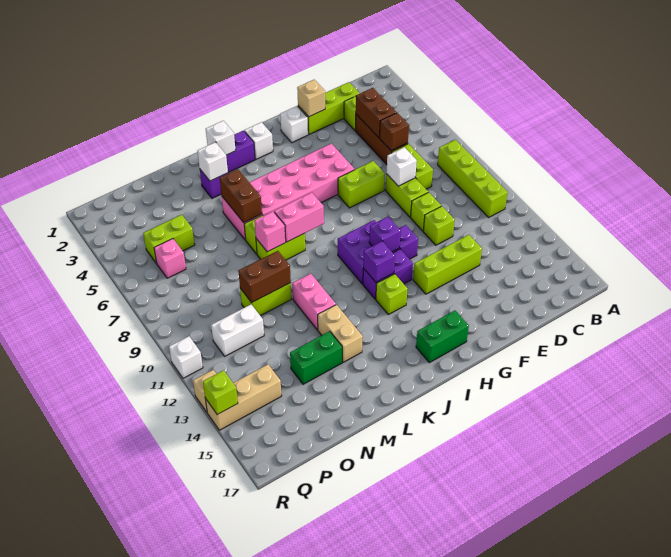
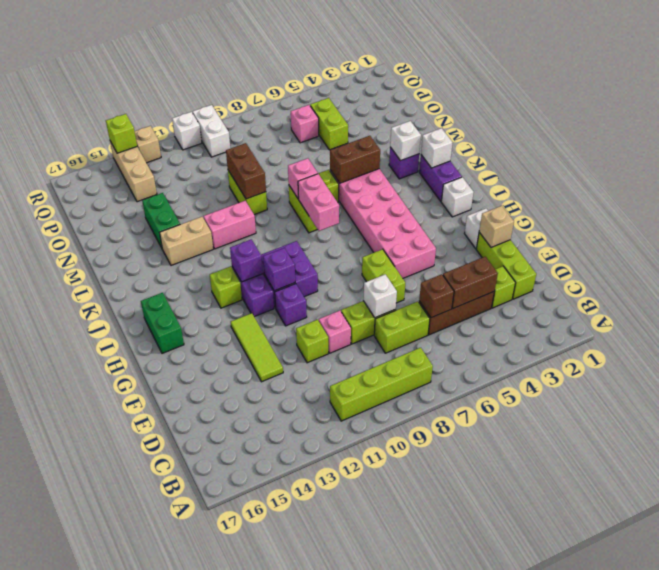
lime 1x1 brick [411,192,441,231] -> pink 1x1 brick [319,311,351,353]
lime 1x3 brick [413,235,482,294] -> lime 1x3 tile [231,313,283,382]
white 1x2 brick [211,305,264,356] -> white 1x2 brick moved to [193,105,230,157]

